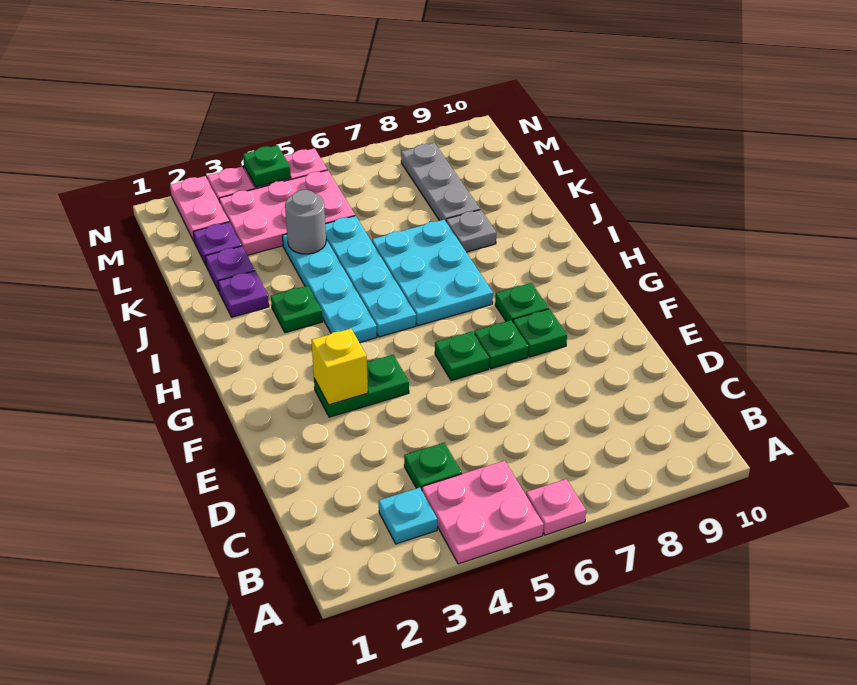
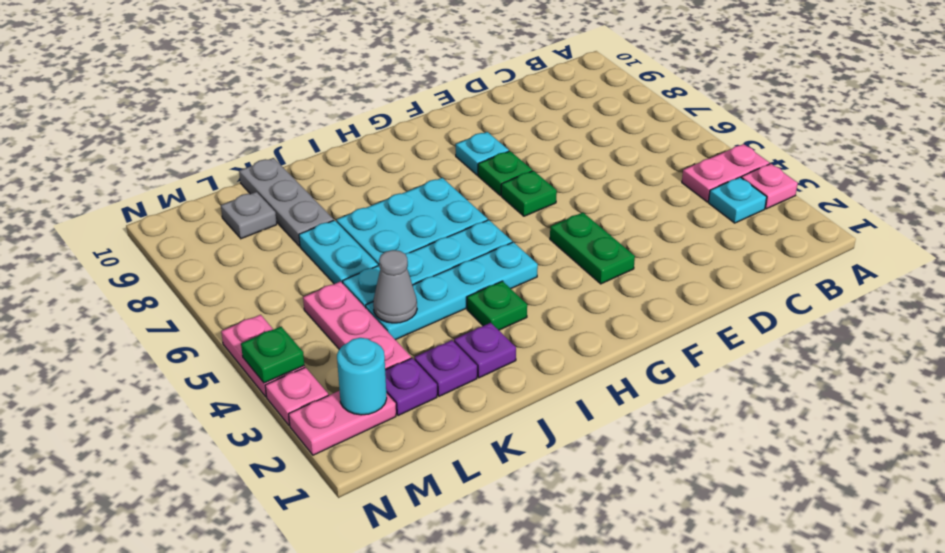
pink 2x2 plate [422,461,544,564] -> pink 1x2 plate [682,144,769,202]
pink 1x1 plate [526,479,586,535] -> pink 1x1 plate moved to [741,164,798,209]
green 1x1 plate [404,443,462,490] -> none
yellow 1x1 brick [311,329,368,405] -> none
green 1x1 plate [513,309,567,357] -> cyan 1x1 plate [456,132,509,175]
green 1x1 plate [495,283,549,322] -> none
grey 1x1 plate [446,210,496,252] -> grey 1x1 plate moved to [221,192,277,239]
grey 1x1 round brick [285,190,326,254] -> grey 1x1 cone [373,250,417,323]
none -> cyan 1x2 plate [299,220,378,284]
grey 1x3 plate [401,143,480,221] -> grey 1x3 plate turned to [239,158,334,246]
pink 2x3 plate [219,170,355,255] -> pink 1x3 plate [303,282,411,370]
none -> cyan 1x1 round brick [337,338,387,415]

